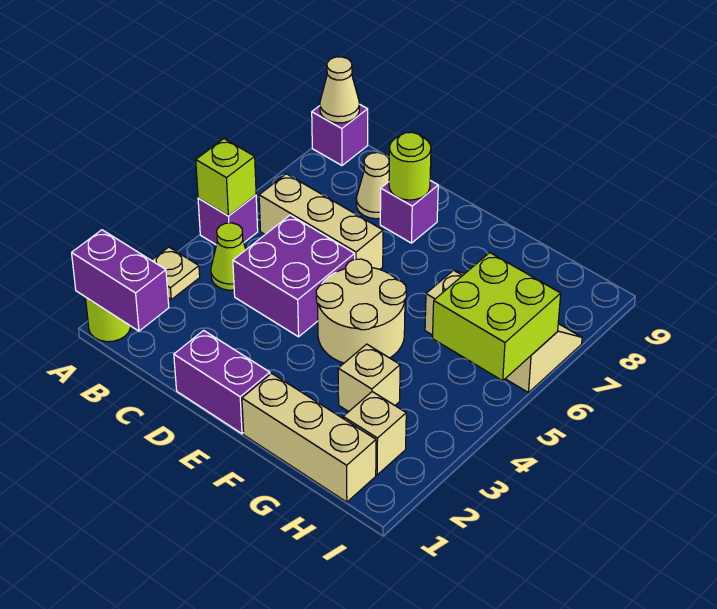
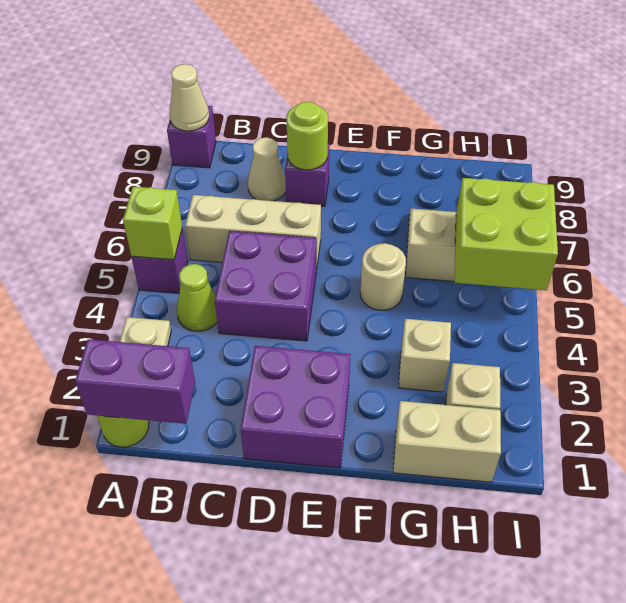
purple 1x2 brick [174,330,270,434] -> purple 2x2 brick [241,346,351,468]
tan 2x2 round brick [316,259,406,363] -> tan 1x1 round brick [360,243,406,310]
tan 1x3 brick [242,373,376,502] -> tan 1x2 brick [393,401,501,482]

